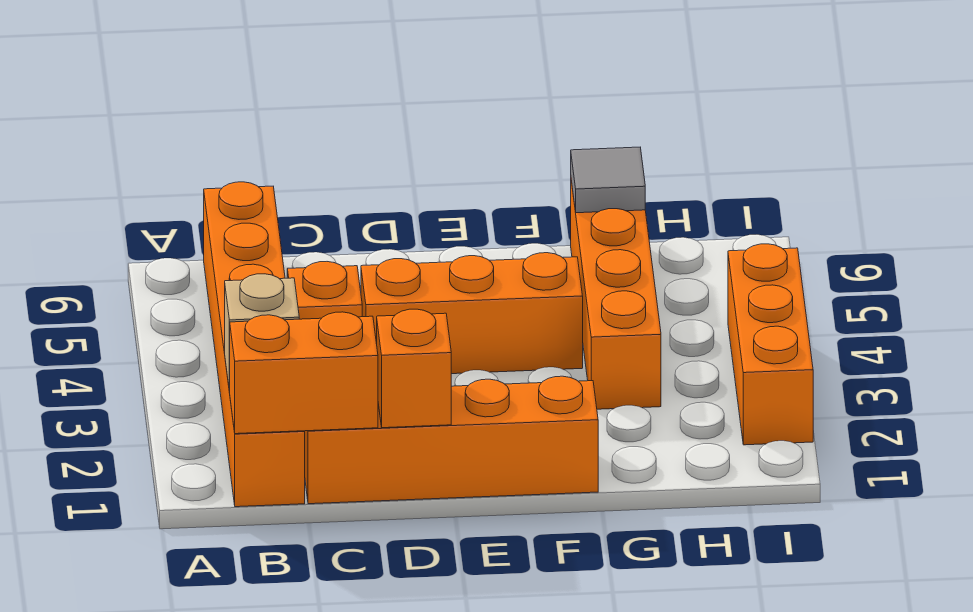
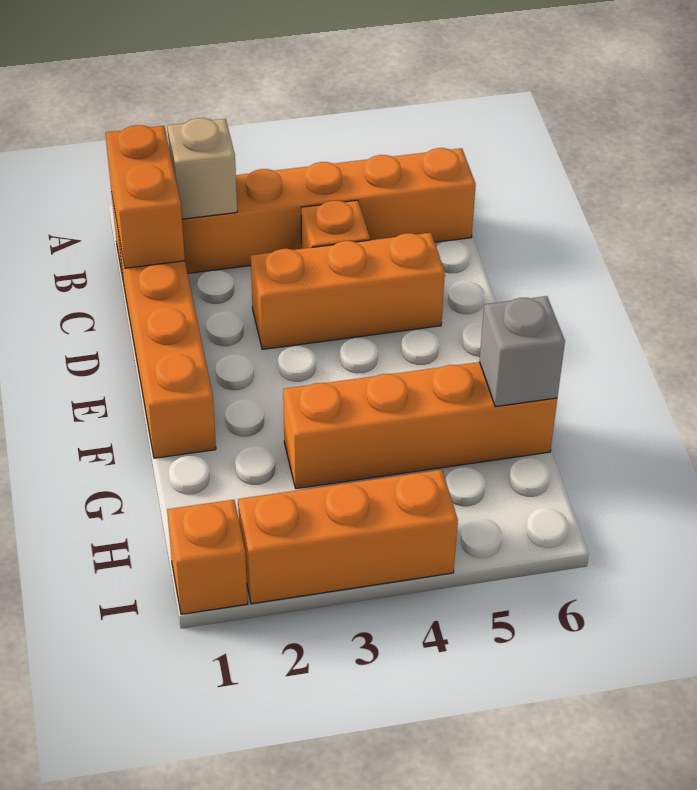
orange 1x1 brick [377,309,451,428] -> orange 1x1 brick moved to [167,500,248,614]
orange 1x3 brick [361,253,583,374] -> orange 1x3 brick turned to [251,233,445,349]
grey 1x1 tile [571,147,645,213] -> grey 1x1 brick [479,296,565,407]

